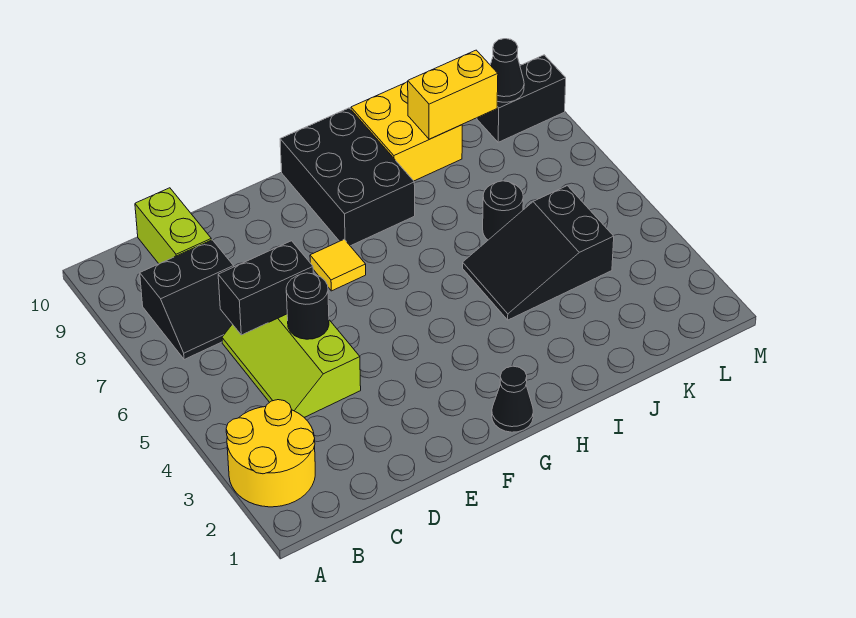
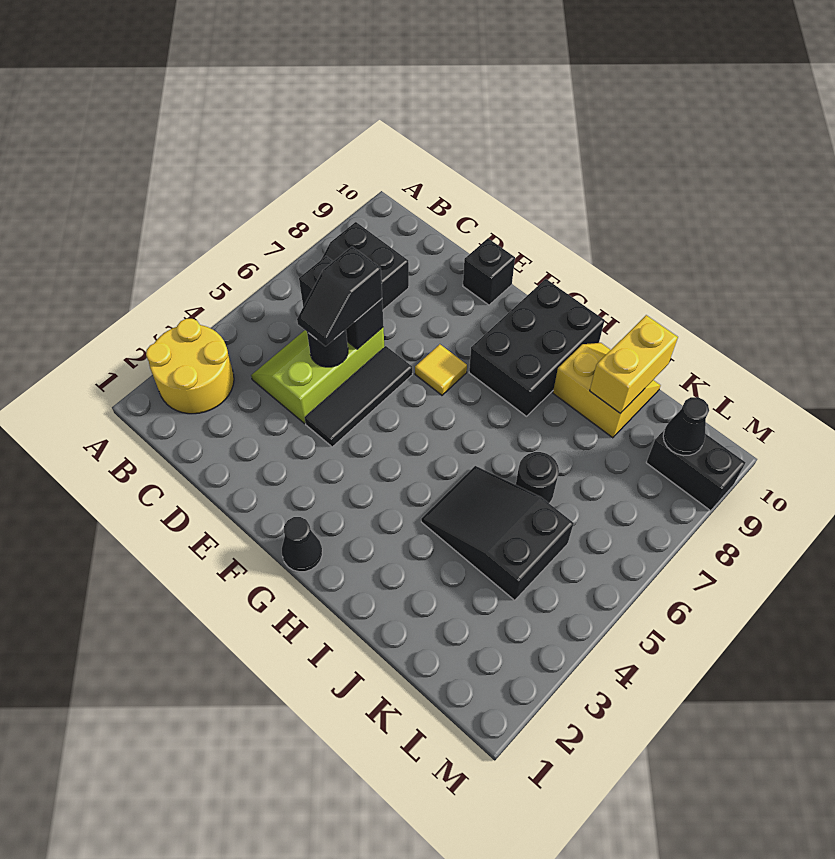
lime 1x2 brick [135,188,211,264] -> none
none -> black 1x2 slope [297,247,382,346]
none -> black 1x3 tile [305,346,412,447]
none -> black 1x1 brick [463,239,515,305]
yellow 2x2 brick [351,82,462,181] -> yellow 2x2 slope [553,343,661,438]
yellow 1x2 brick [408,50,498,139] -> yellow 1x2 brick turned to [590,315,678,413]

